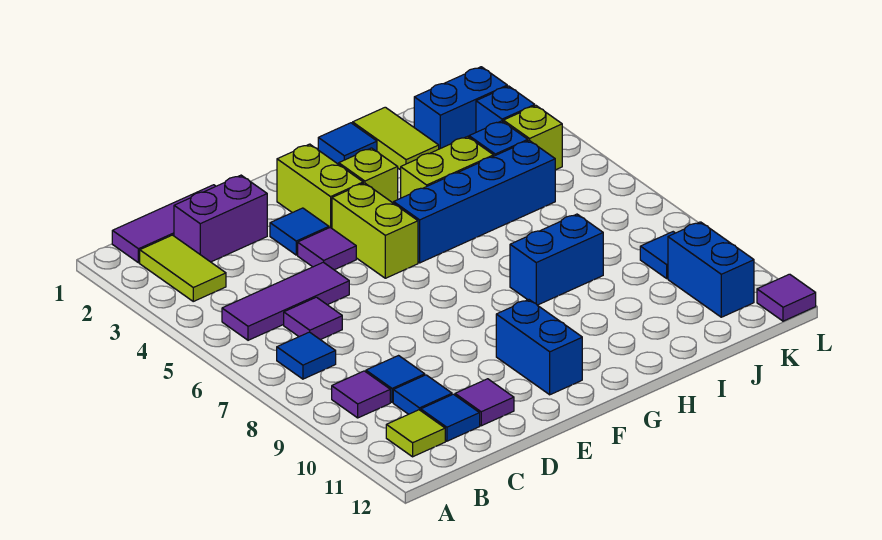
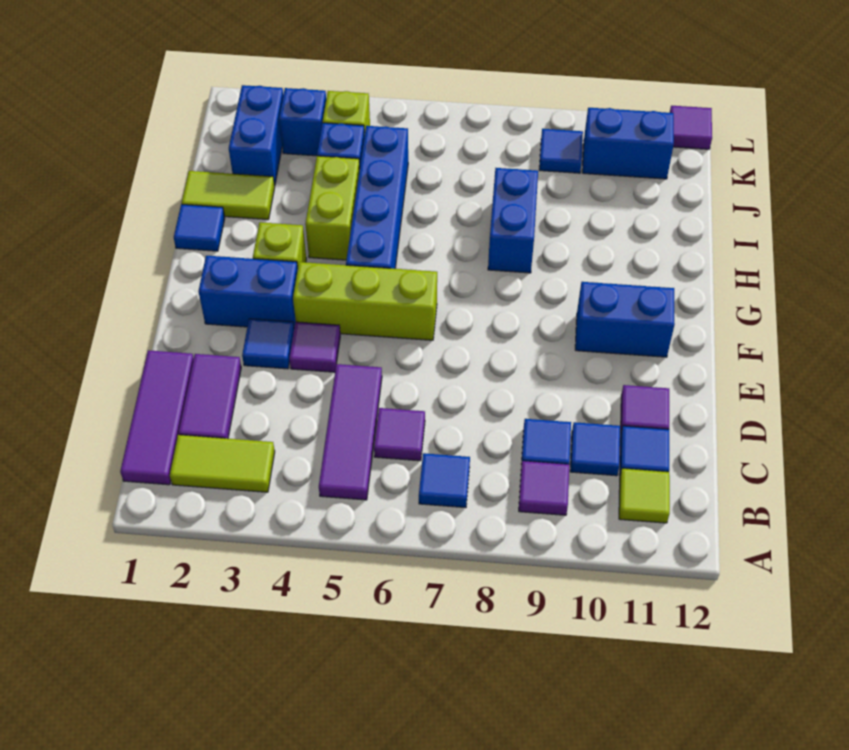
purple 1x2 brick [174,175,267,262] -> purple 1x2 tile [179,354,241,439]
lime 1x2 brick [277,144,363,228] -> blue 1x2 brick [199,256,298,327]
lime 1x2 brick [332,183,418,278] -> lime 1x3 brick [293,262,437,340]

